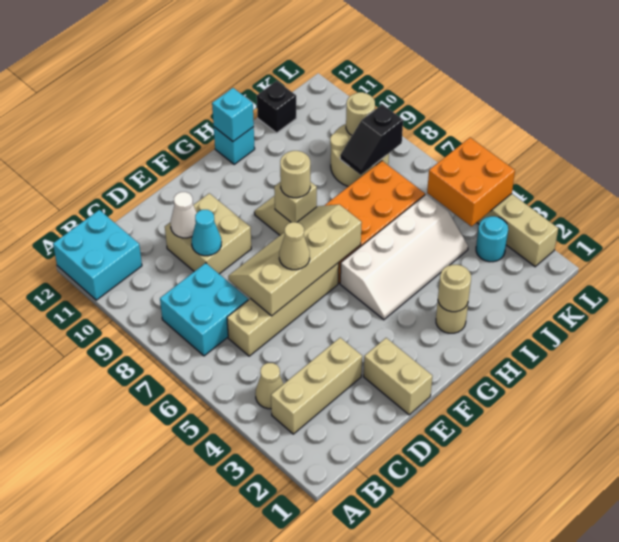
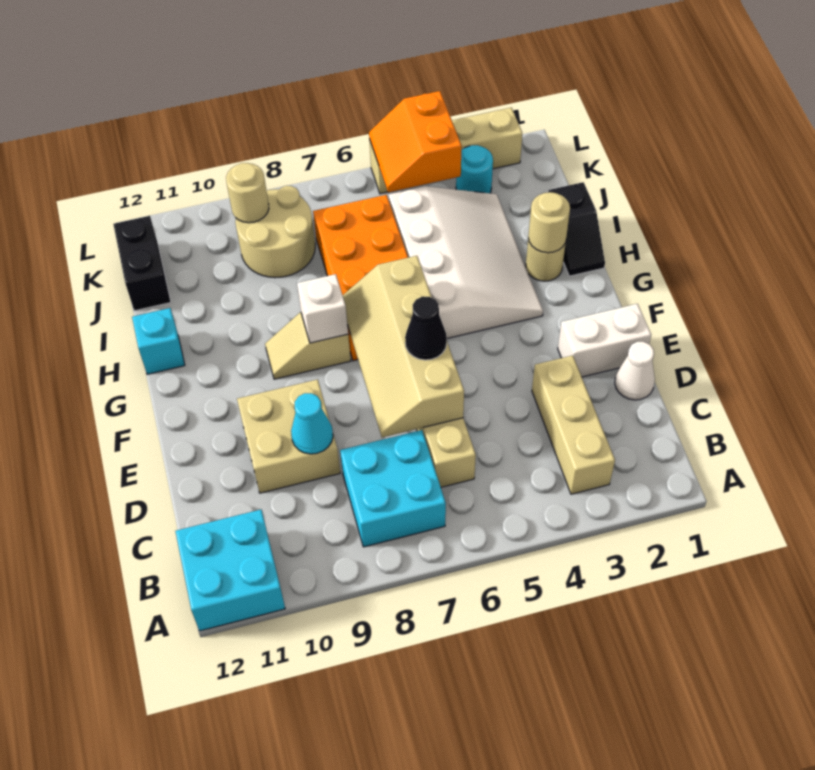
tan 1x1 cone [255,363,283,409] -> none
white 1x1 cone [171,192,197,238] -> white 1x1 cone moved to [615,342,655,400]
tan 1x2 brick [364,338,432,415] -> white 1x2 brick [558,304,651,377]
tan 1x1 cone [279,222,310,270] -> black 1x1 cone [405,297,447,360]
white 2x4 slope [340,194,468,320] -> white 3x4 slope [389,186,543,339]
tan 1x1 brick [274,182,317,222] -> white 1x1 brick [297,274,348,343]
tan 1x1 round brick [280,151,310,198] -> none
cyan 1x1 brick [212,88,254,141] -> none
black 1x2 slope [340,104,403,175] -> black 1x2 slope moved to [548,182,605,276]
black 1x1 brick [257,81,296,133] -> black 1x2 brick [113,216,171,311]
orange 2x2 brick [427,138,515,226] -> orange 2x2 slope [369,91,462,192]

